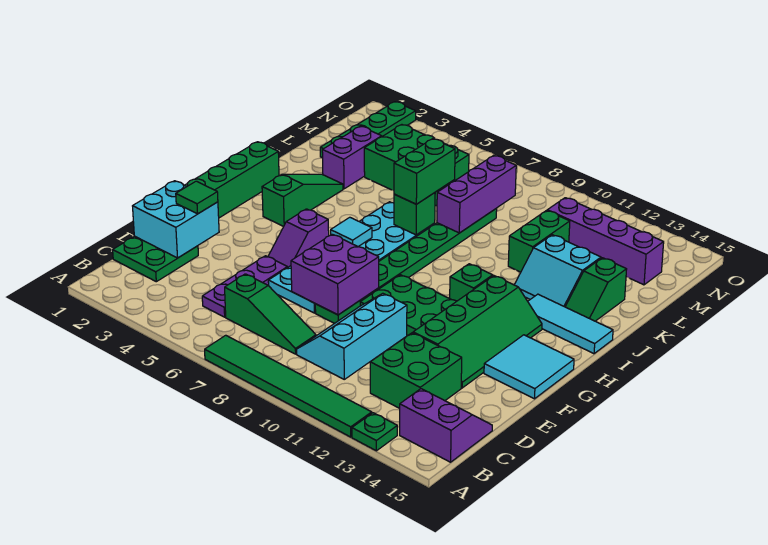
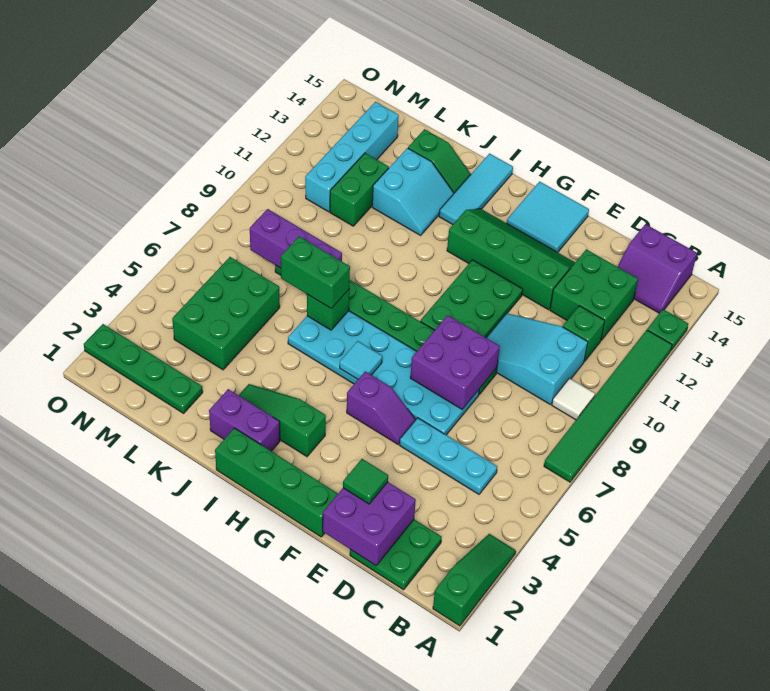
none -> white 1x1 tile [552,378,595,420]
purple 2x2 slope [400,389,492,462] -> purple 2x2 slope turned to [618,224,697,313]
purple 1x3 plate [202,256,287,317] -> cyan 1x3 plate [400,418,497,494]
green 1x3 slope [225,274,316,354] -> green 1x3 slope moved to [433,534,516,626]
cyan 2x3 slope [297,293,407,379] -> cyan 2x3 slope turned to [486,313,588,405]
cyan 2x2 brick [133,181,219,258] -> purple 2x2 brick [323,482,416,565]
green 1x1 brick [450,264,493,301] -> green 1x1 brick moved to [563,306,605,361]
purple 1x2 brick [322,126,382,189] -> purple 1x2 brick moved to [209,389,280,451]
green 1x2 brick [508,211,570,272] -> green 1x2 brick turned to [330,153,389,226]
purple 1x4 brick [547,198,664,285] -> cyan 1x4 brick [305,102,399,212]

